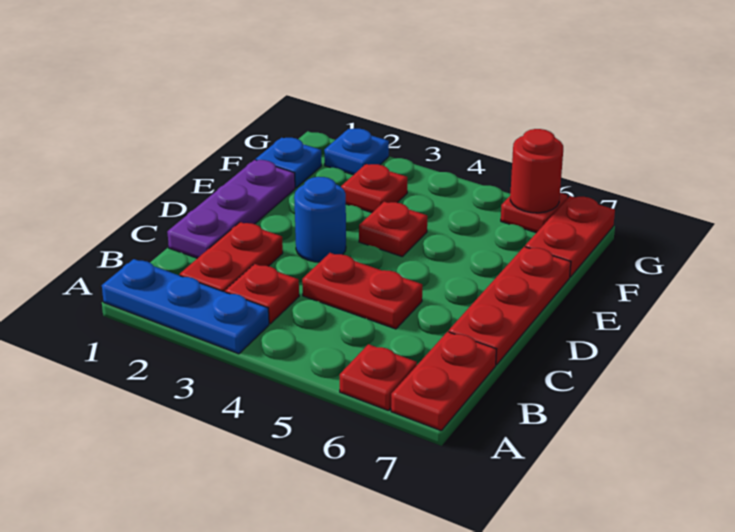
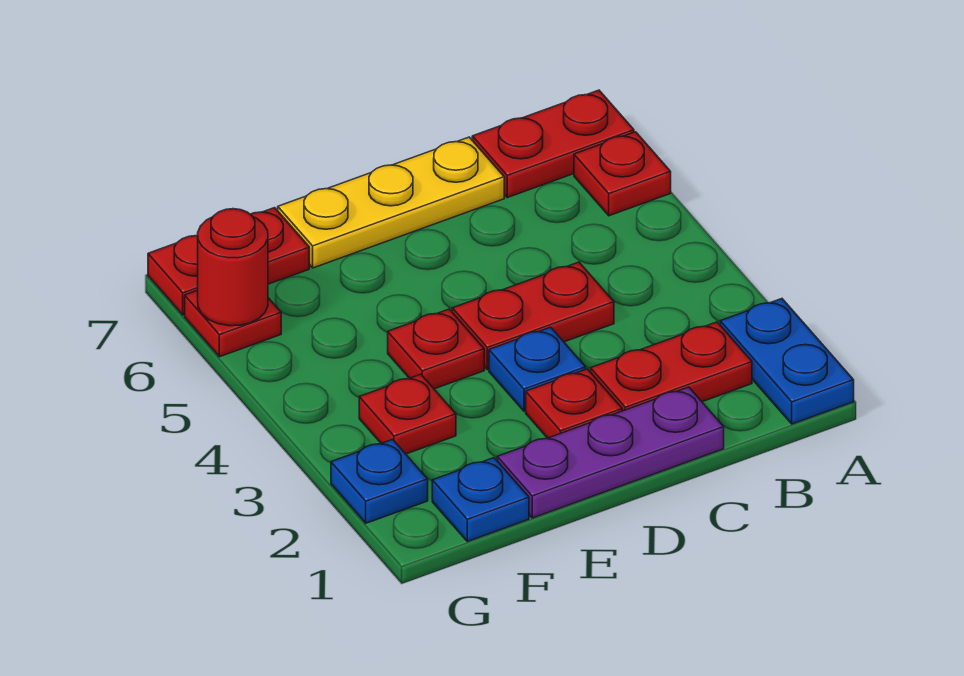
blue 1x3 plate [102,259,269,354] -> blue 1x2 plate [720,299,854,424]
red 1x1 plate [225,264,299,324] -> red 1x1 plate moved to [526,369,622,438]
red 1x2 plate [302,253,422,329] -> red 1x2 plate turned to [452,262,614,370]
red 1x3 plate [449,247,571,365] -> yellow 1x3 plate [278,137,504,268]
blue 1x1 round brick [294,177,346,262] -> blue 1x1 plate [489,327,586,411]

